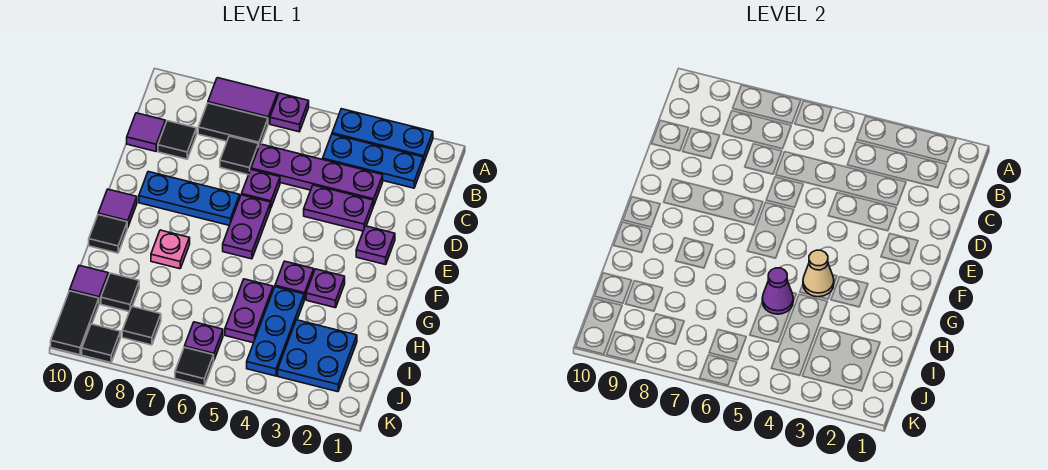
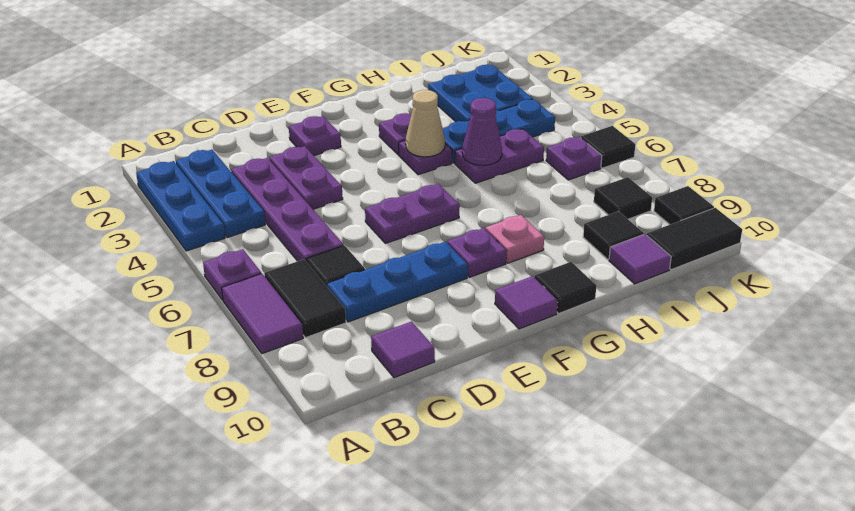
black 1x1 tile [158,121,196,159] -> none
purple 1x1 plate [242,170,280,207] -> purple 1x1 plate moved to [447,228,506,277]
blue 1x3 plate [139,172,240,225] -> blue 1x3 plate turned to [327,242,468,322]

